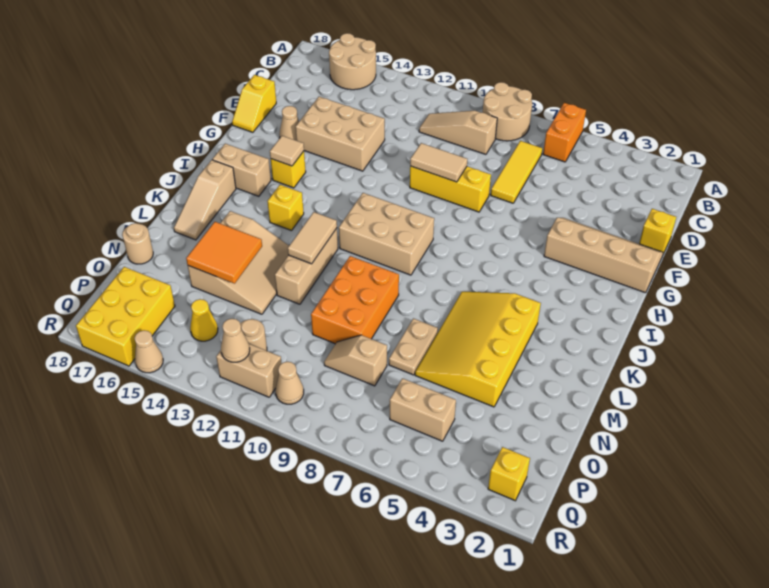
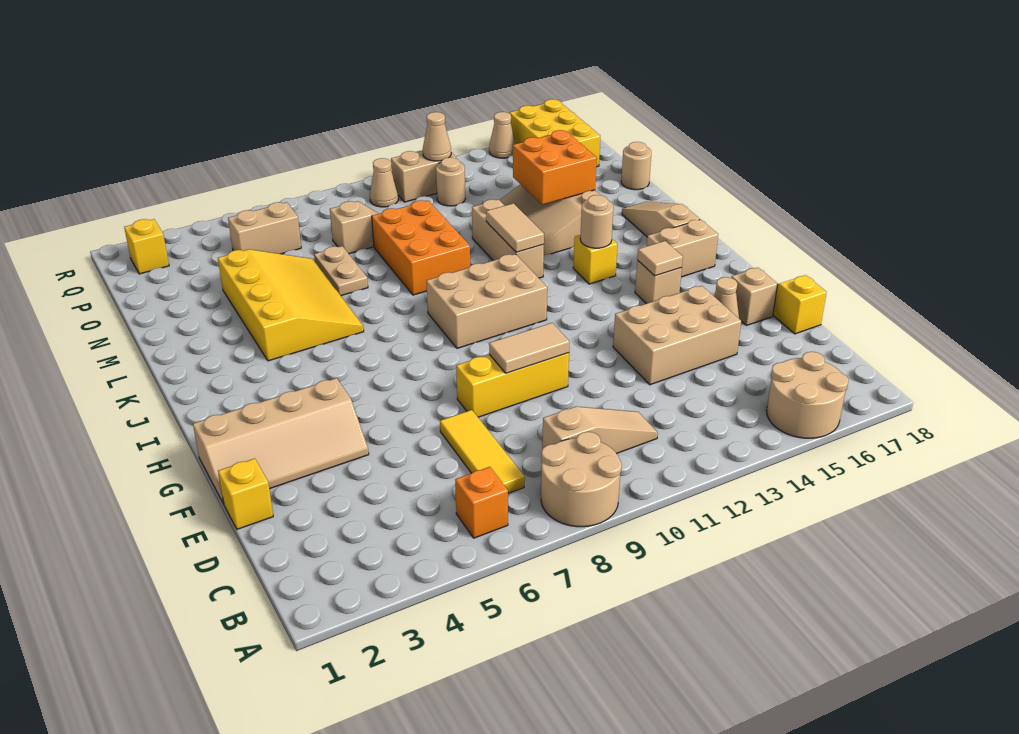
orange 1x2 brick [543,103,586,162] -> orange 1x1 brick [455,467,508,538]
none -> tan 1x1 brick [731,268,777,325]
yellow 1x1 brick [271,151,306,188] -> tan 1x1 brick [635,261,682,304]
none -> tan 1x1 round brick [580,195,613,248]
orange 2x2 tile [186,222,262,284] -> orange 2x2 brick [513,130,597,205]
yellow 1x1 cone [190,299,218,341] -> none

